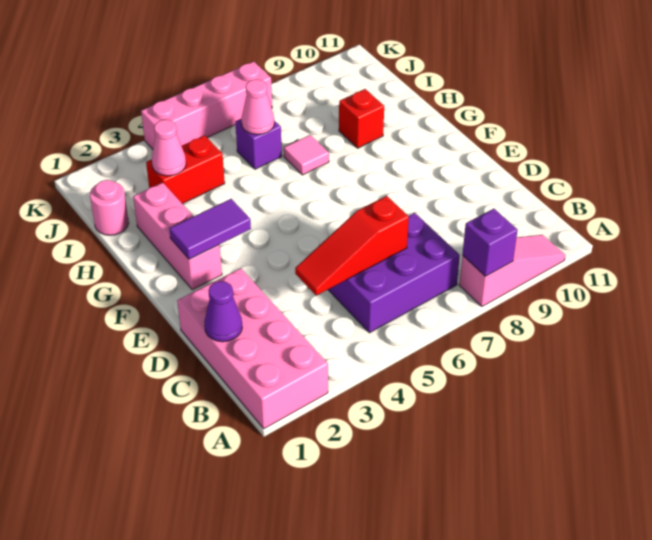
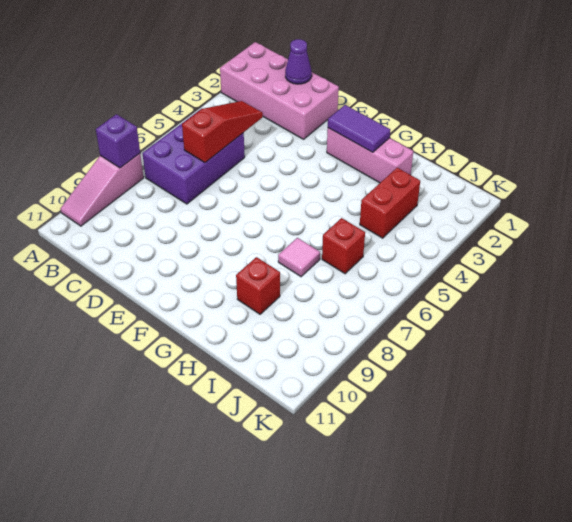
purple 1x2 tile [169,199,251,259] -> purple 1x2 tile turned to [328,105,390,152]
pink 1x1 round brick [90,180,129,235] -> none
pink 1x1 cone [152,120,186,176] -> none
purple 1x1 brick [235,119,282,169] -> red 1x1 brick [322,218,365,274]
pink 1x1 cone [241,79,274,135] -> none
pink 1x4 brick [141,61,272,149] -> none

